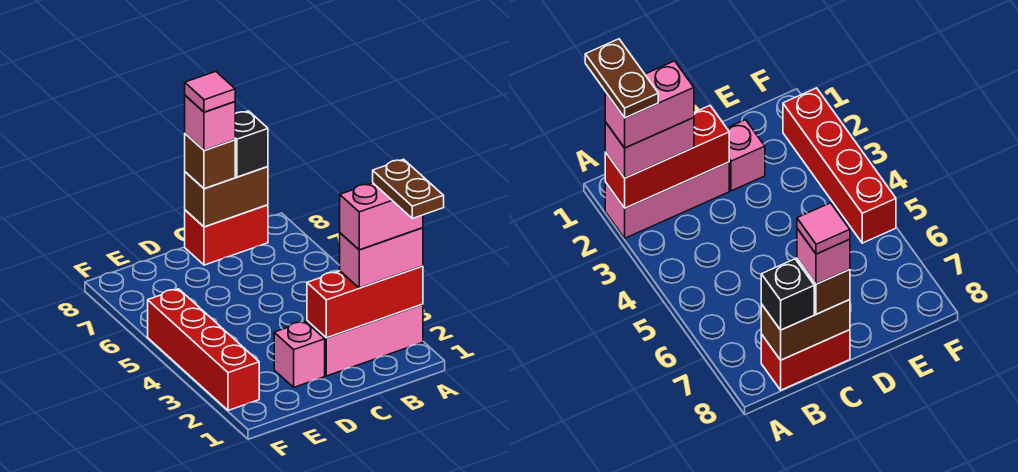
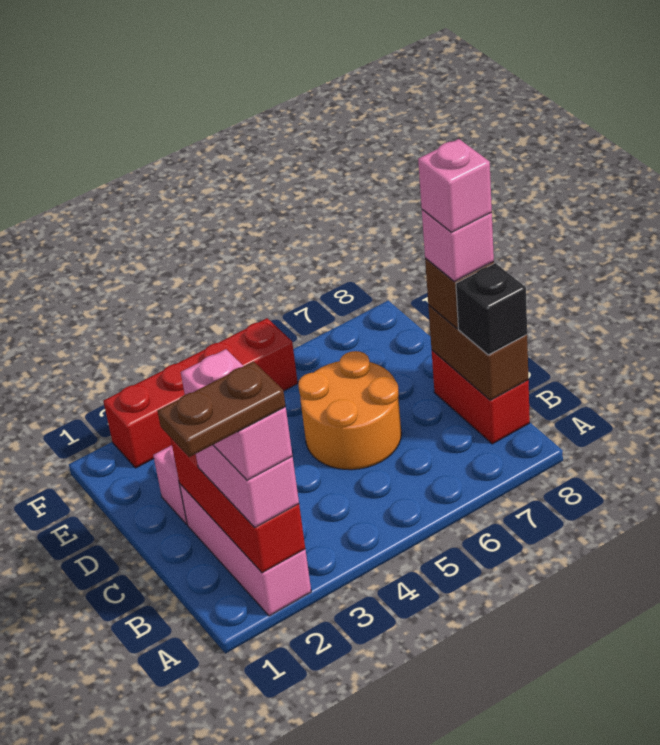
none -> orange 2x2 round brick [298,351,402,470]
pink 1x1 tile [185,71,235,112] -> pink 1x1 brick [418,139,492,232]

